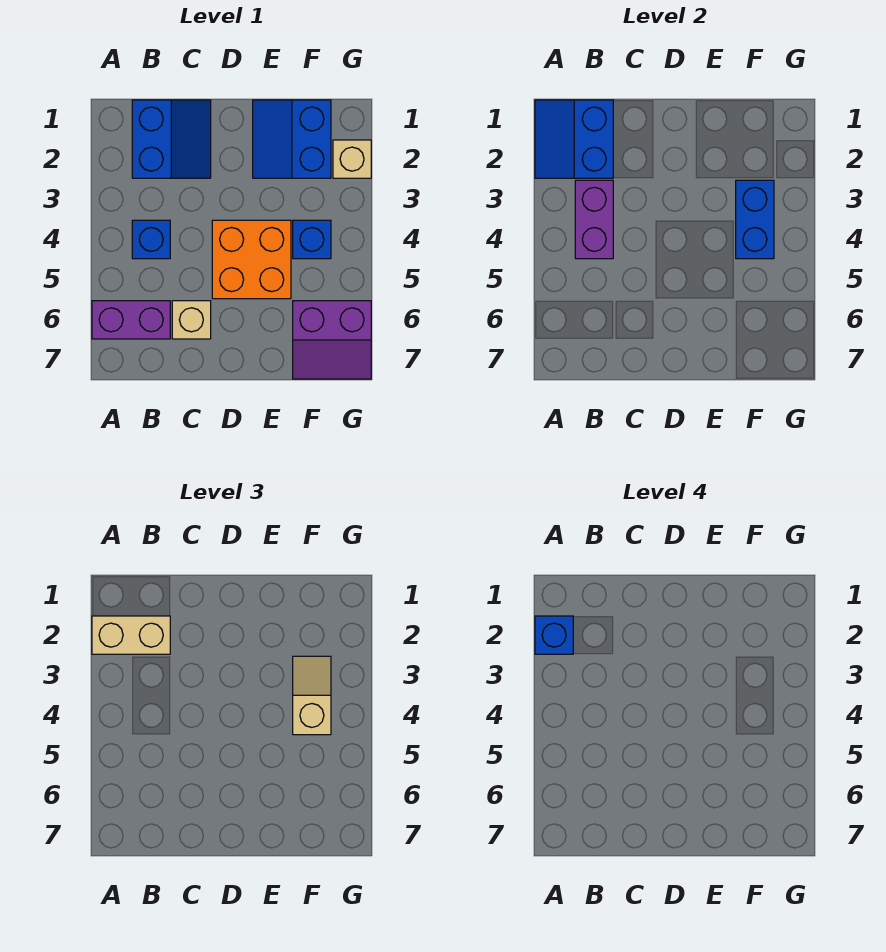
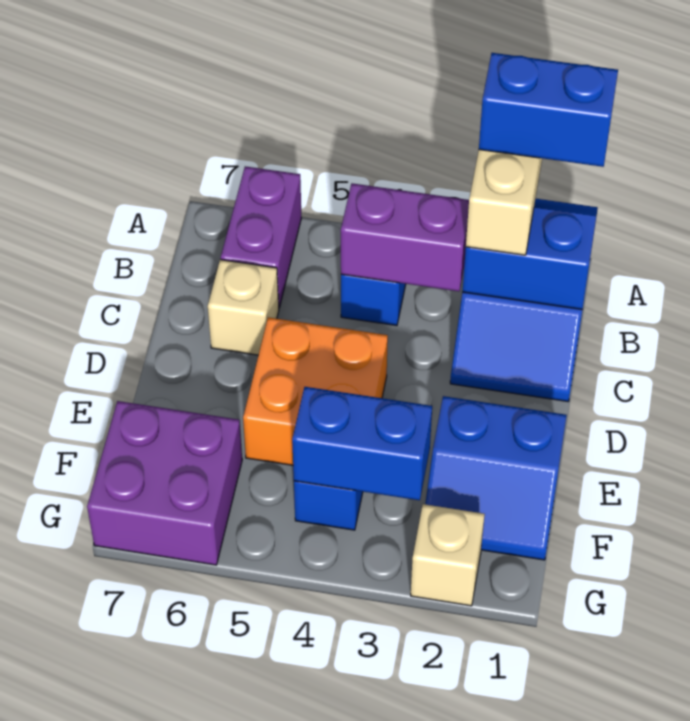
blue 1x1 brick [535,616,573,654] -> blue 1x2 brick [479,53,618,167]
blue 2x2 slope [253,100,331,178] -> blue 2x2 slope turned to [425,396,567,560]
tan 1x2 slope [293,656,331,735] -> none
purple 2x2 slope [293,301,371,379] -> purple 2x2 brick [87,401,242,565]

